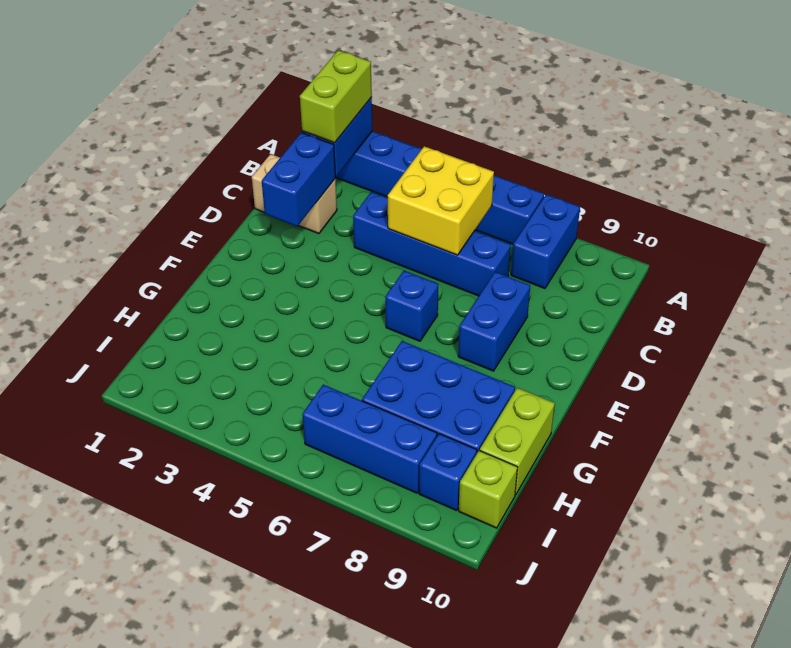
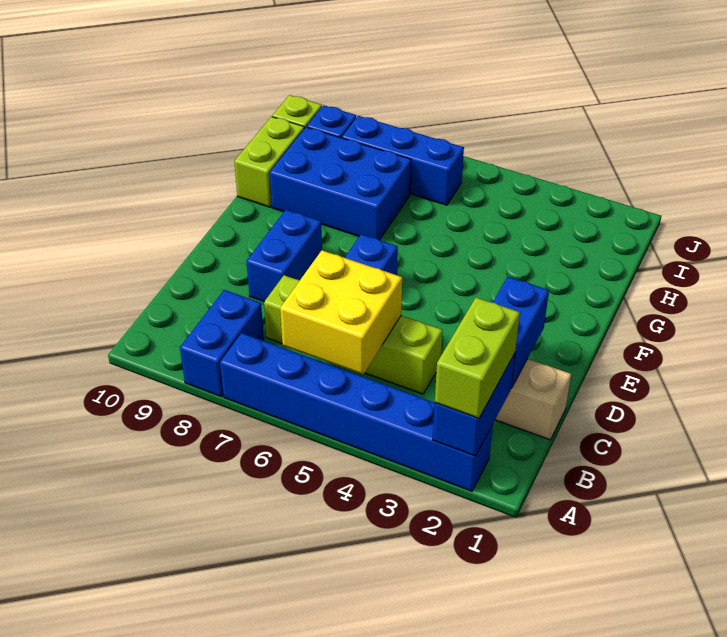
blue 1x4 brick [353,192,511,296] -> lime 1x4 brick [264,275,443,394]

